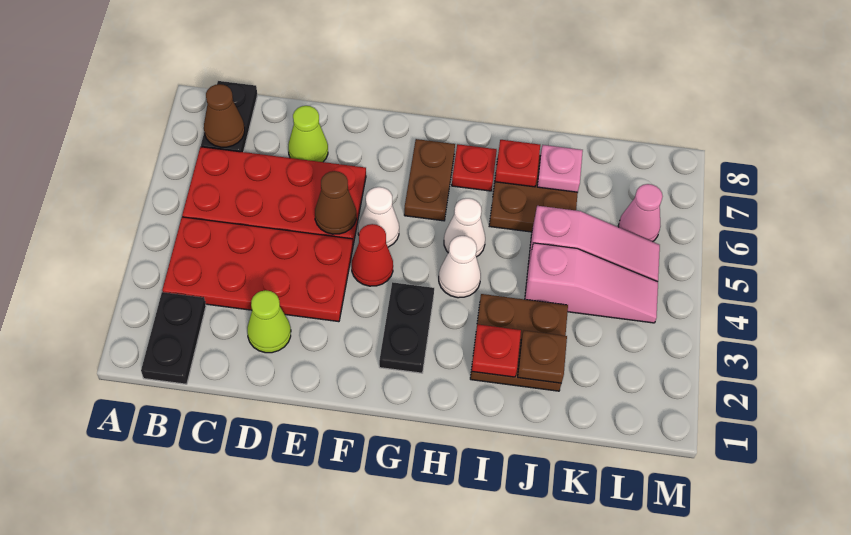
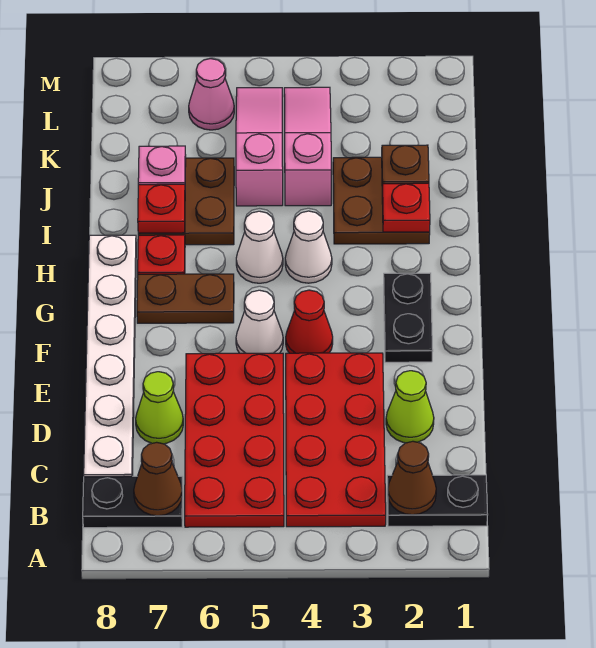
none -> white 1x6 plate [84,235,136,477]
brown 1x1 cone [315,171,356,234] -> brown 1x1 cone moved to [388,441,436,515]
black 1x2 plate [379,282,434,373] -> black 1x2 plate turned to [384,273,433,362]

